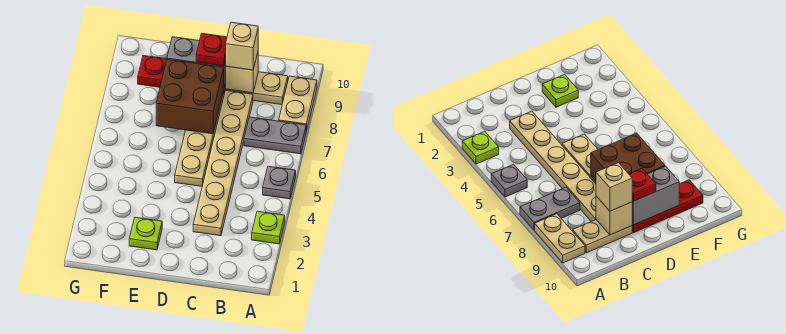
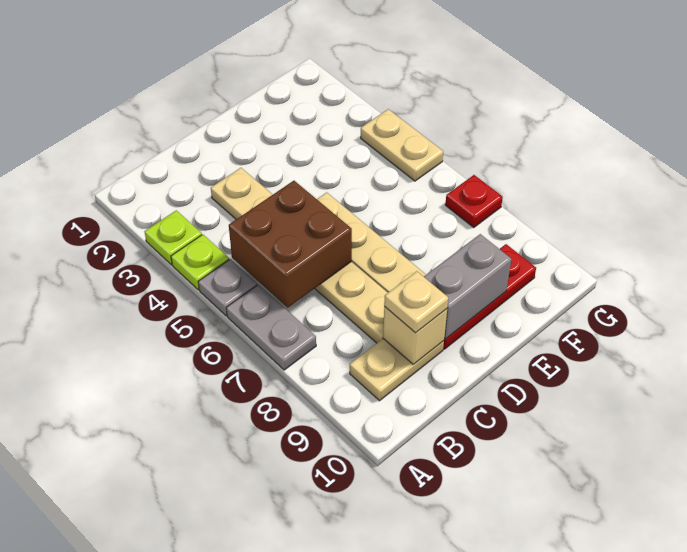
grey 1x2 plate [244,117,306,154] -> grey 1x2 plate turned to [226,285,316,370]
tan 1x2 plate [279,76,317,131] -> tan 1x2 plate moved to [361,109,443,181]
tan 1x1 brick [226,22,258,70] -> tan 1x1 plate [384,271,448,333]
brown 2x2 brick [156,59,224,134] -> brown 2x2 brick moved to [229,181,352,307]
red 1x1 plate [196,33,227,66] -> red 1x1 plate moved to [445,175,503,228]
lime 1x1 plate [129,217,162,250] -> lime 1x1 plate moved to [171,235,229,290]

